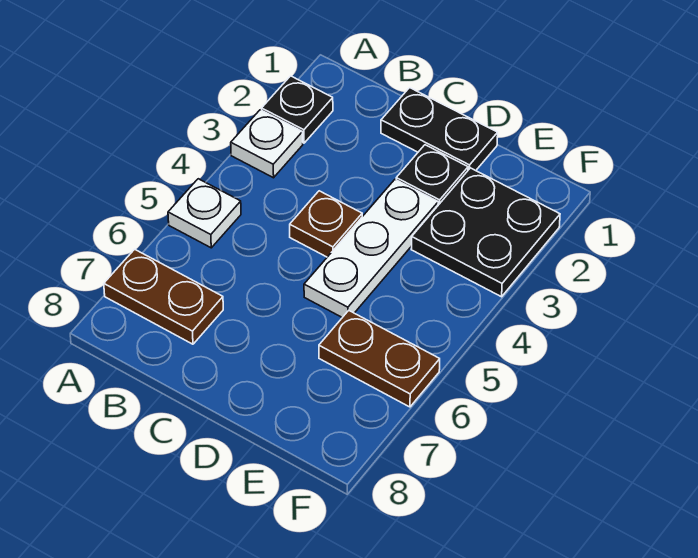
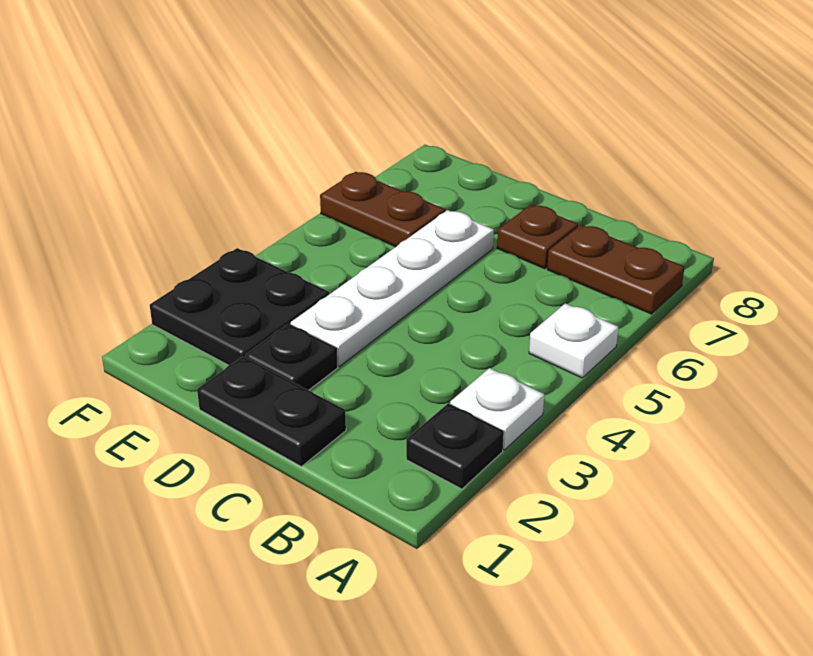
brown 1x1 plate [290,191,362,257] -> brown 1x1 plate moved to [497,205,578,269]
white 1x3 plate [304,180,438,318] -> white 1x4 plate [291,210,494,366]

